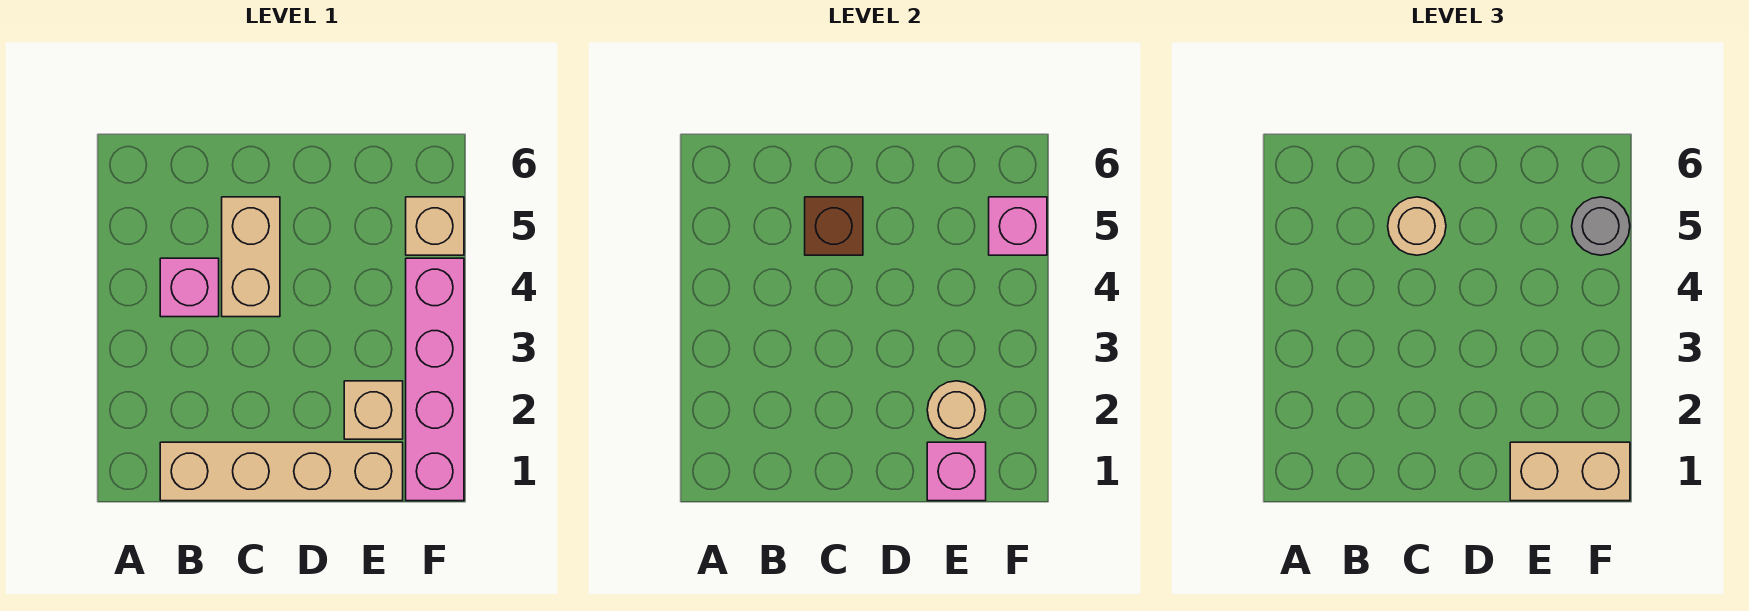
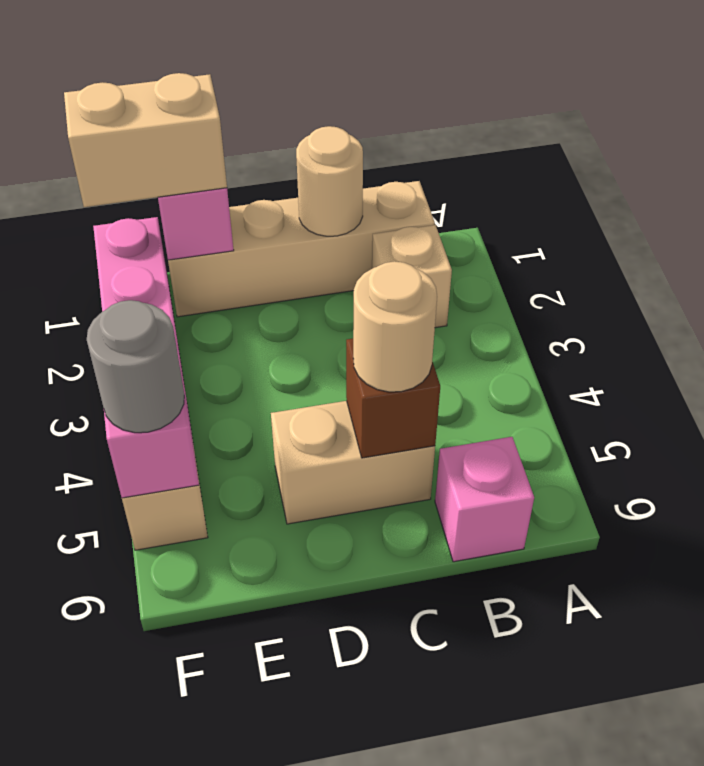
pink 1x1 brick [160,258,219,317] -> pink 1x1 brick moved to [435,437,534,562]
tan 1x2 brick [222,197,280,317] -> tan 1x2 brick turned to [271,401,435,524]
tan 1x1 brick [344,381,403,439] -> tan 1x1 brick moved to [372,225,452,328]
tan 1x1 round brick [927,381,986,439] -> tan 1x1 round brick moved to [296,126,363,236]

